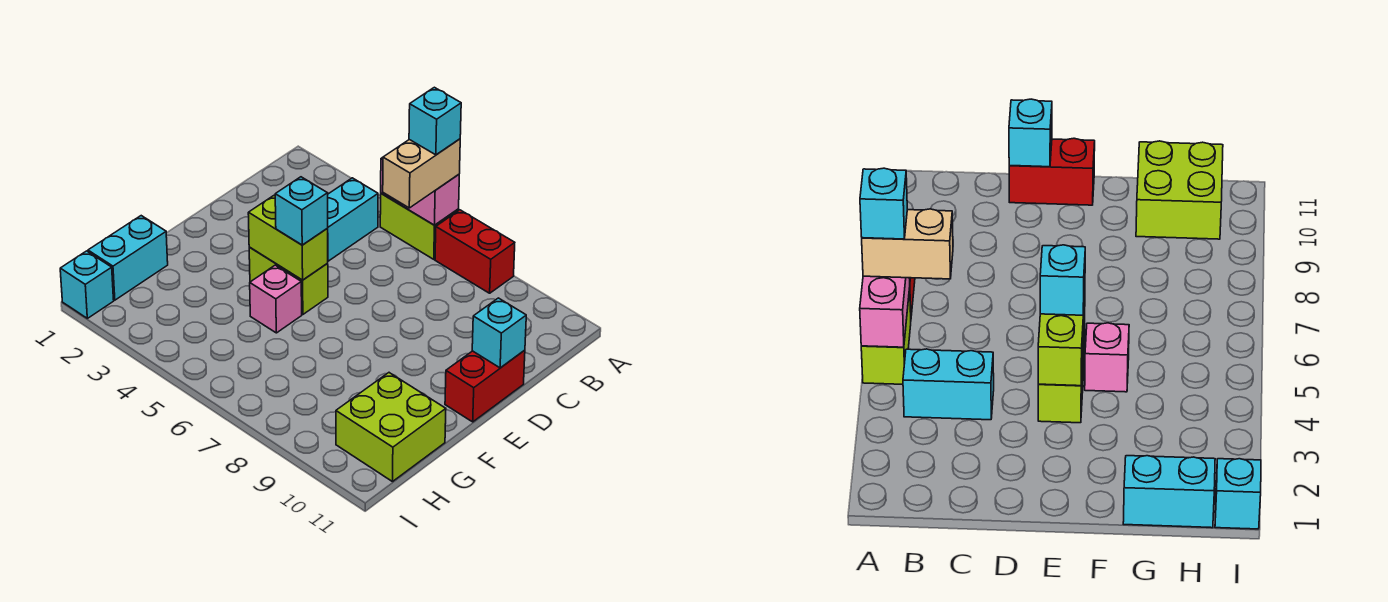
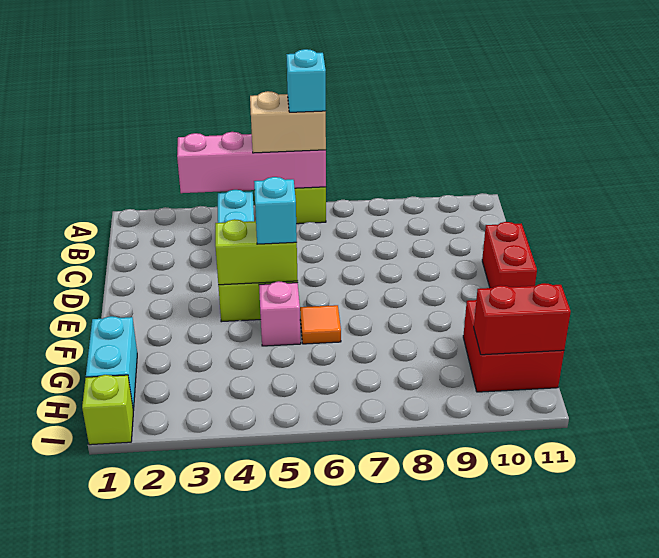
pink 1x2 brick [381,157,459,225] -> pink 1x4 brick [177,132,326,193]
tan 1x2 brick [383,139,460,208] -> tan 1x2 brick turned to [250,91,326,153]
red 1x2 brick [435,210,515,293] -> red 1x2 brick moved to [474,283,571,355]
cyan 1x1 brick [472,298,526,368] -> none
none -> orange 1x1 tile [300,305,341,344]
lime 2x2 brick [336,373,446,482] -> red 2x2 brick [463,300,564,392]
cyan 1x1 brick [60,251,114,318] -> lime 1x1 brick [82,375,133,445]

